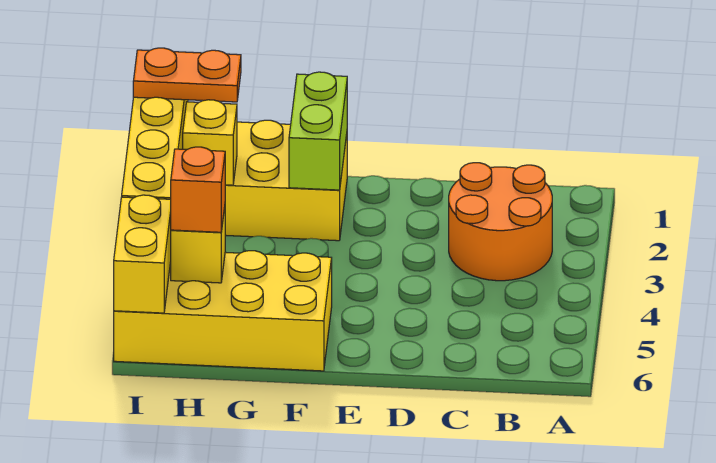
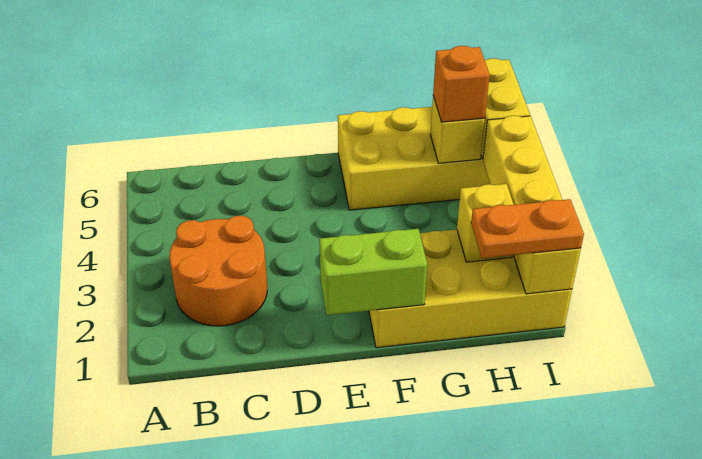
lime 1x2 brick [289,72,347,190] -> lime 1x2 brick turned to [319,229,427,315]

